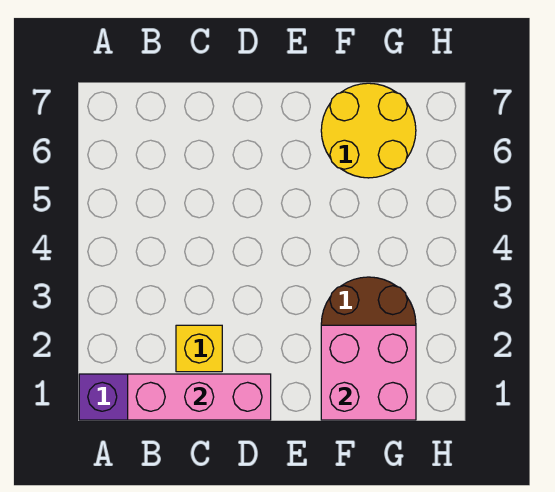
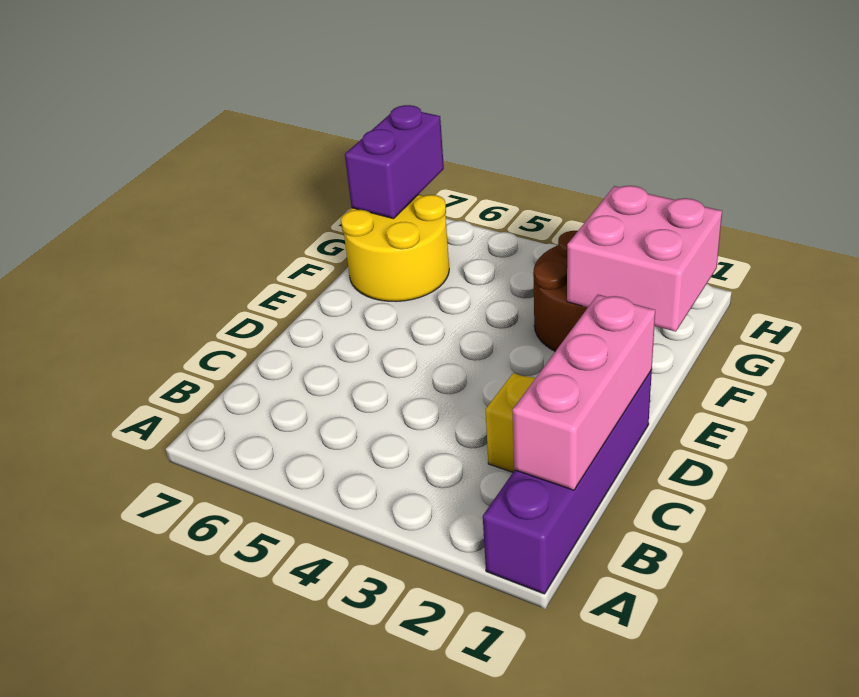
none -> purple 1x2 brick [345,105,444,219]

